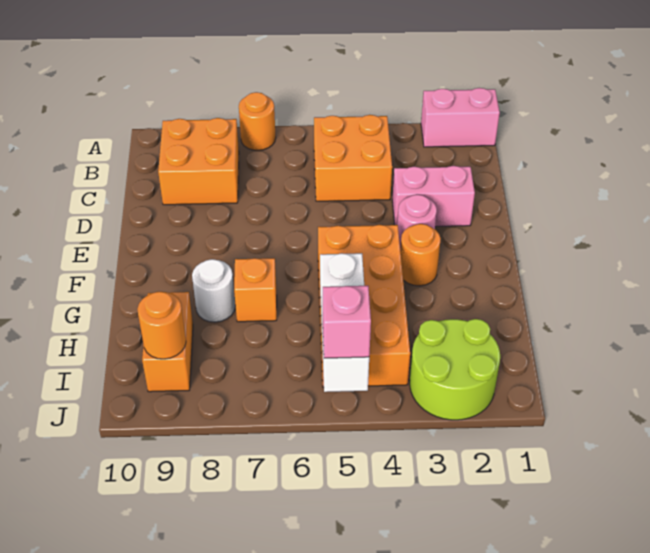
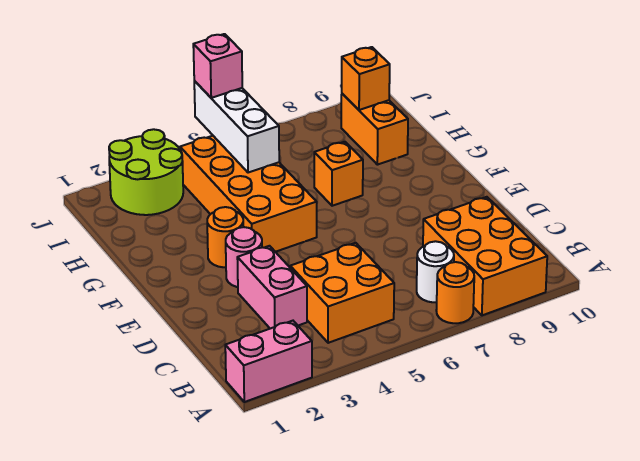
orange 2x2 brick [158,118,239,205] -> orange 2x3 brick [423,197,547,315]
pink 1x2 brick [392,166,475,227] -> pink 1x2 brick turned to [237,246,307,329]
white 1x1 round brick [192,259,235,322] -> white 1x1 round brick moved to [417,241,454,302]
orange 1x1 round brick [137,292,186,359] -> orange 1x1 brick [342,47,390,110]

